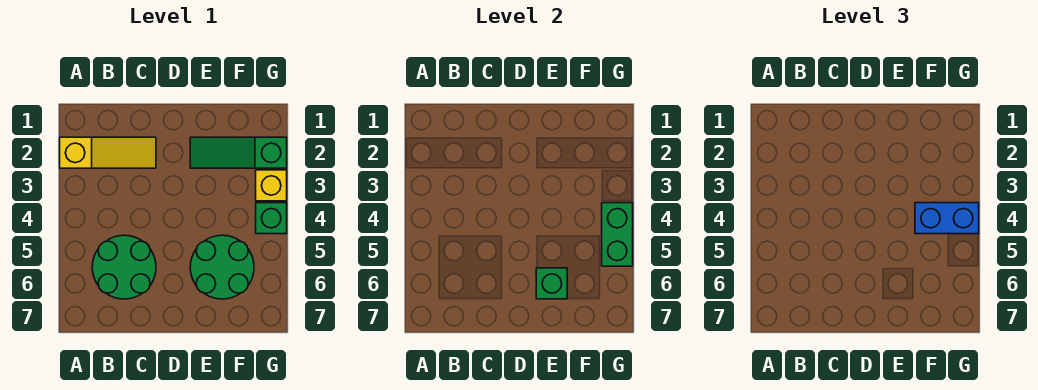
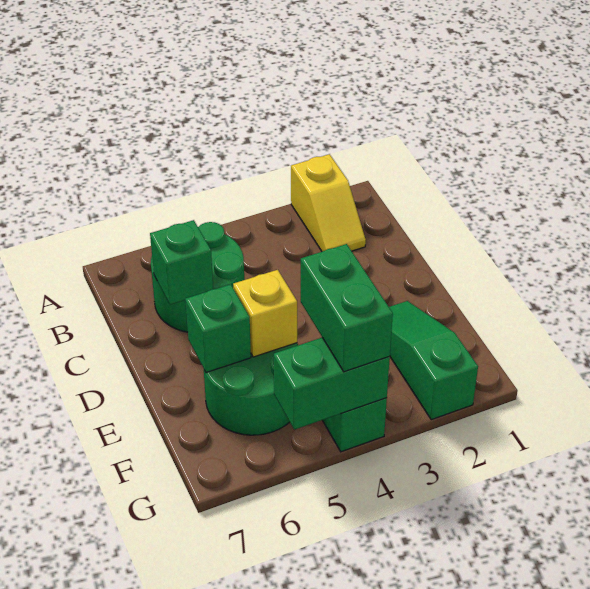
yellow 1x3 slope [60,137,156,168] -> yellow 1x2 slope [291,154,366,252]
none -> green 1x1 brick [150,220,213,305]
blue 1x2 brick [915,203,979,234] -> green 1x2 brick [301,244,393,372]
yellow 1x1 brick [256,170,287,201] -> yellow 1x1 brick moved to [233,270,297,357]

